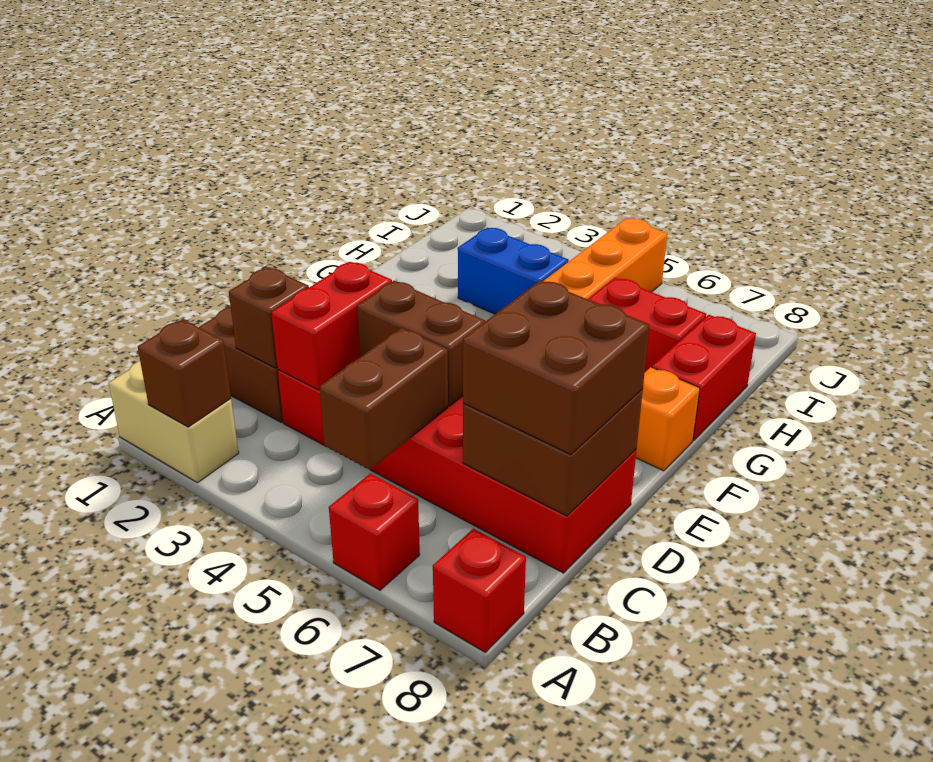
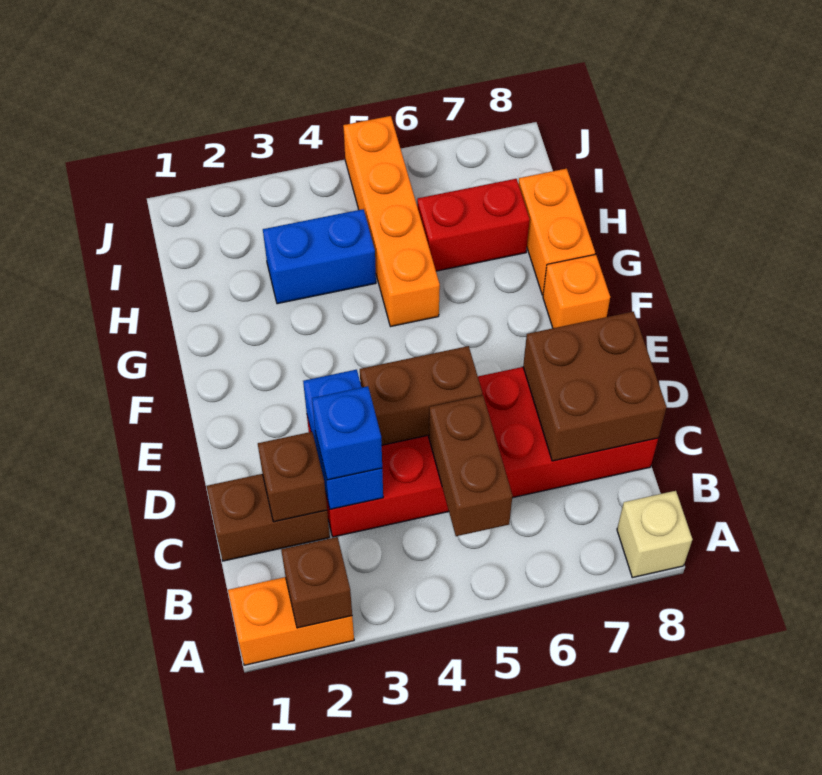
tan 1x2 brick [109,361,239,483] -> orange 1x2 brick [228,577,354,665]
red 1x1 brick [329,474,420,590] -> none
red 1x1 brick [433,529,526,652] -> tan 1x1 brick [617,491,692,578]
red 1x2 brick [271,262,392,390] -> blue 1x2 brick [303,370,383,509]
none -> blue 1x1 brick [312,386,382,480]
brown 2x2 brick [463,280,649,455] -> none
red 1x2 brick [652,315,756,440] -> orange 1x2 brick [518,169,595,295]

